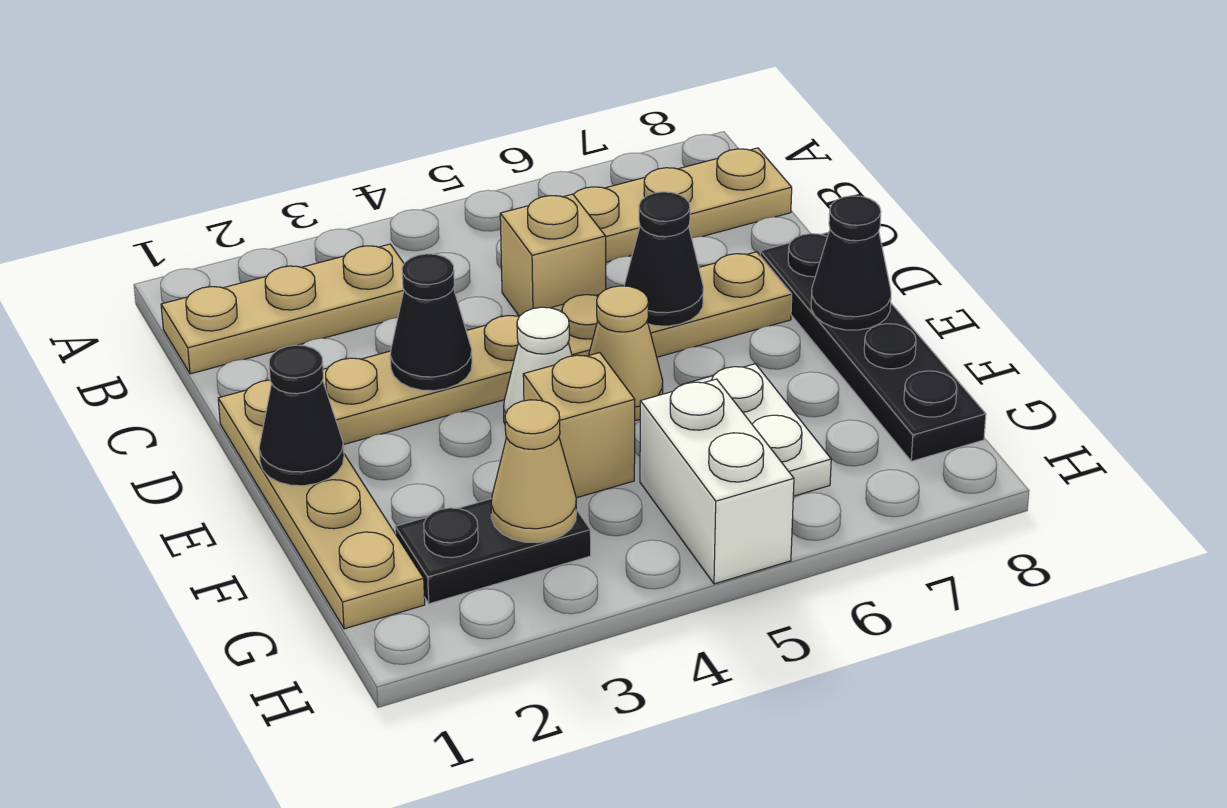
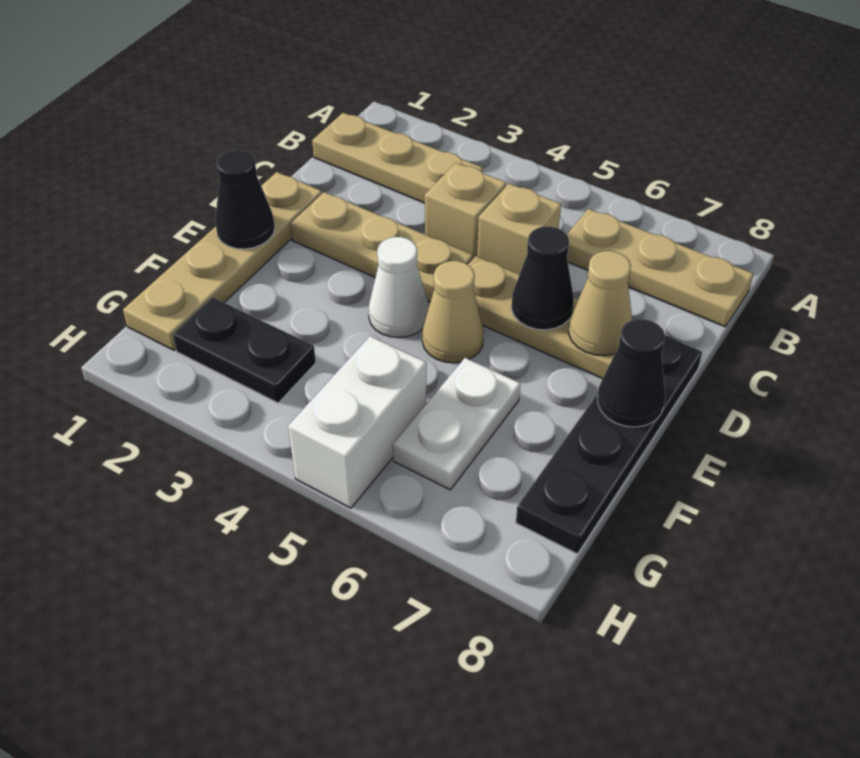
black 1x1 cone [390,254,472,391] -> none
tan 1x1 brick [523,353,635,498] -> tan 1x1 brick moved to [425,163,506,259]
tan 1x1 cone [491,400,576,543] -> tan 1x1 cone moved to [569,251,632,356]

